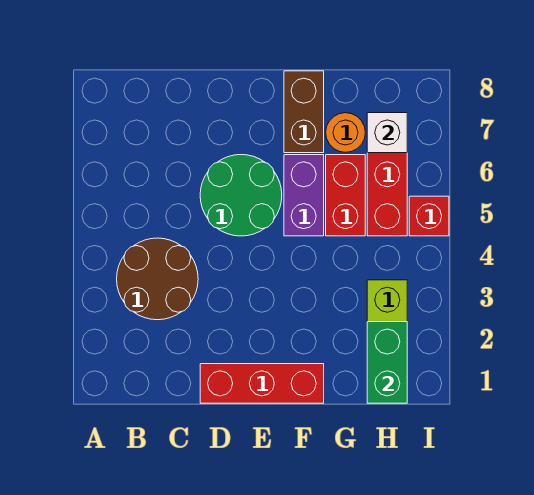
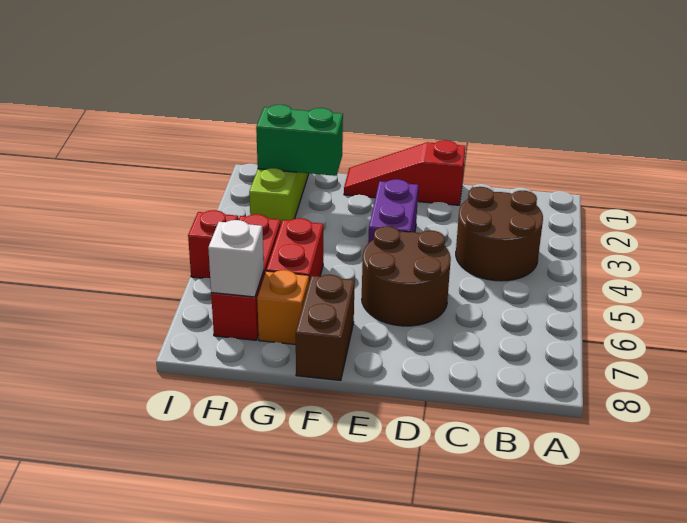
red 1x3 brick [200,364,324,403] -> red 1x3 slope [344,140,465,205]
green 2x2 round brick [200,155,282,236] -> brown 2x2 round brick [362,226,451,326]
purple 1x2 brick [284,155,324,236] -> purple 1x2 brick moved to [368,179,418,243]
orange 1x1 round brick [326,113,365,152] -> orange 1x1 brick [257,270,309,345]
green 1x2 brick [367,322,407,403] -> green 1x2 brick turned to [256,105,343,176]

